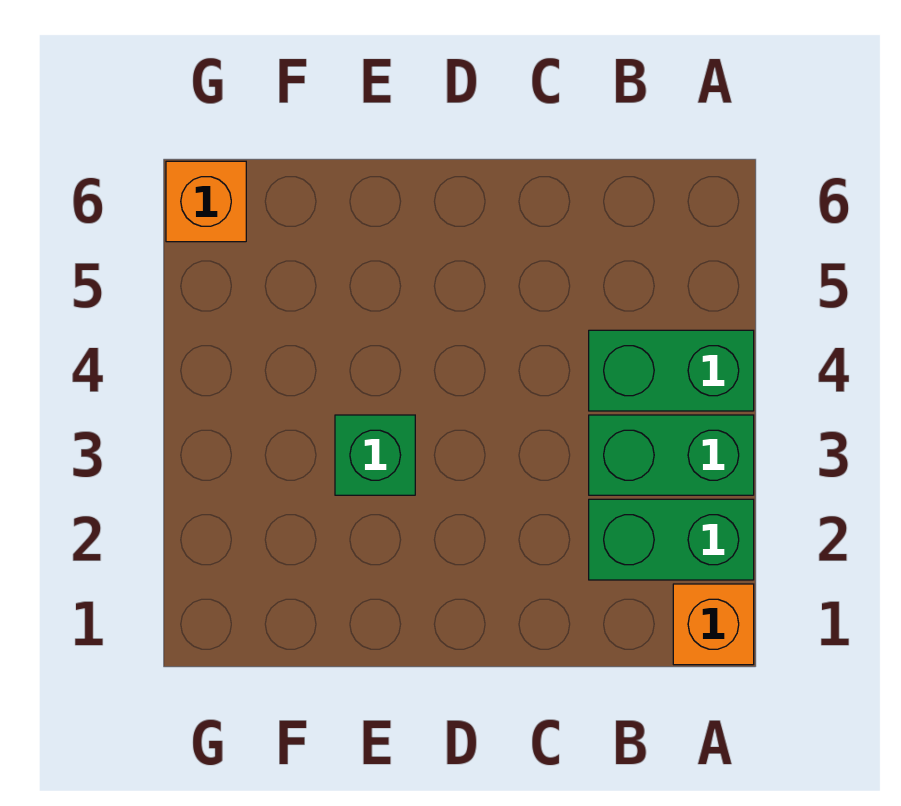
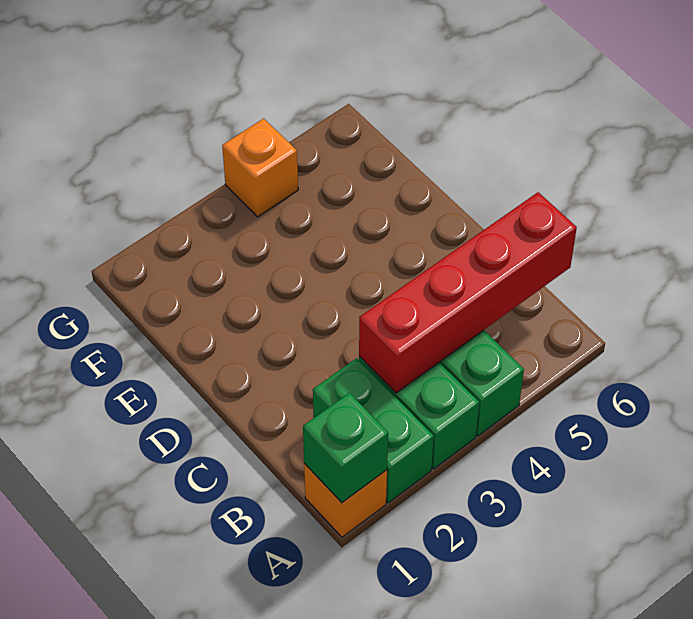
none -> red 1x4 brick [359,192,577,393]
green 1x1 brick [335,415,415,495] -> green 1x1 brick moved to [303,393,388,503]
orange 1x1 brick [166,161,246,242] -> orange 1x1 brick moved to [222,118,298,217]

